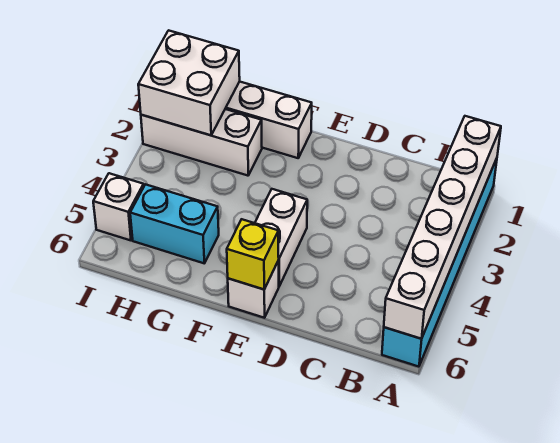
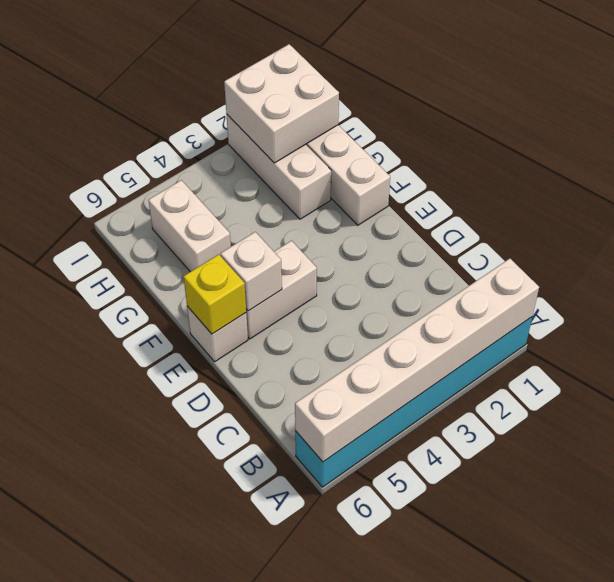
cyan 1x2 brick [130,184,219,263] -> white 1x2 brick [148,180,231,272]
white 1x1 brick [93,173,144,240] -> white 1x1 brick moved to [221,232,282,311]

